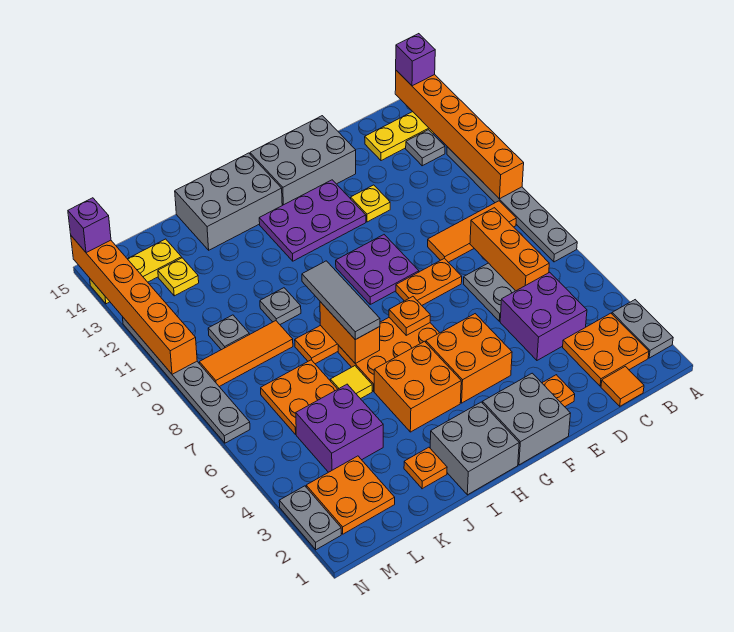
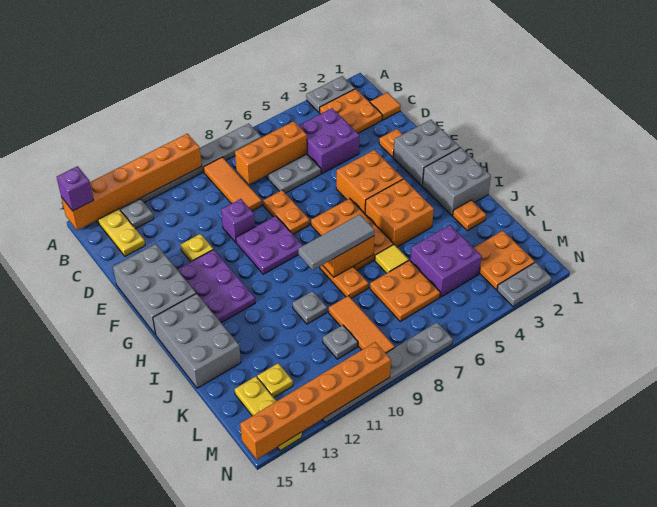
orange 1x1 plate [389,297,430,335] -> none
purple 1x1 brick [68,198,111,253] -> purple 1x1 brick moved to [221,199,255,242]

